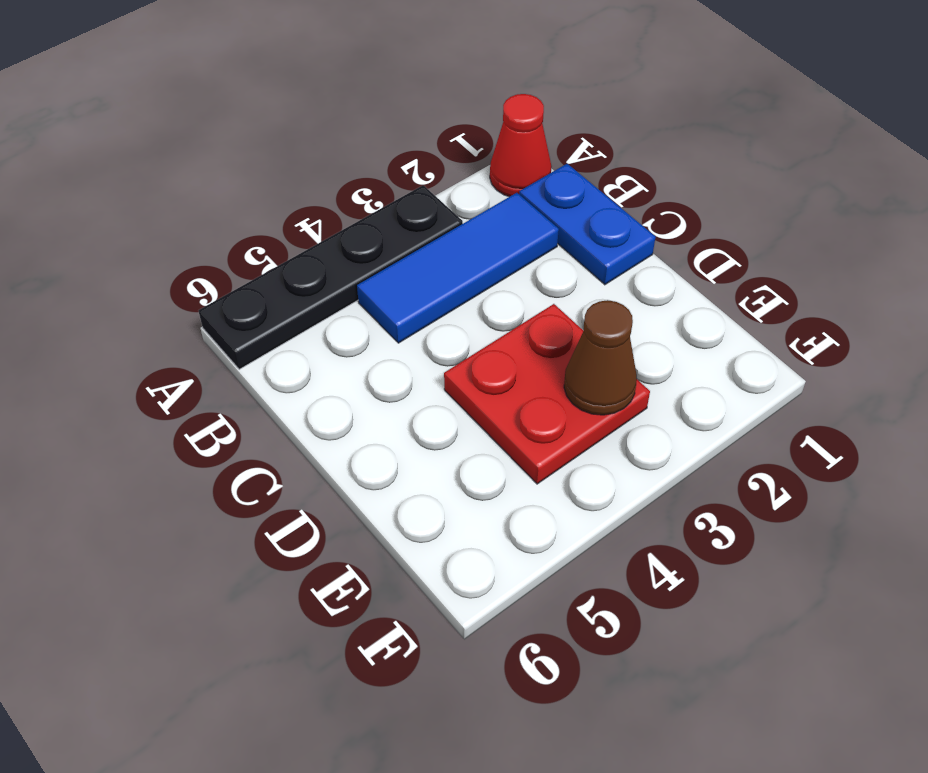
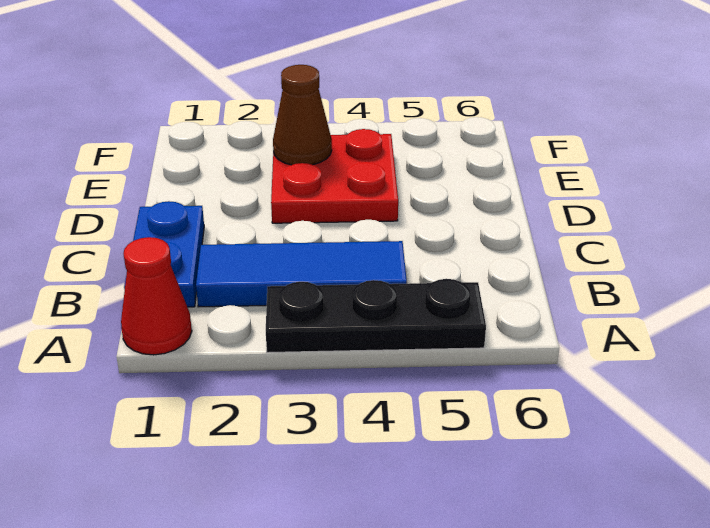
black 1x4 plate [198,185,463,369] -> black 1x3 plate [266,279,486,353]

